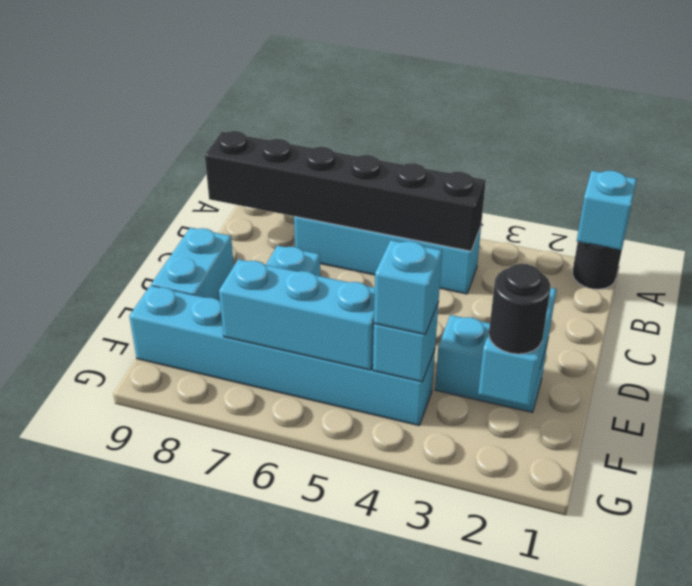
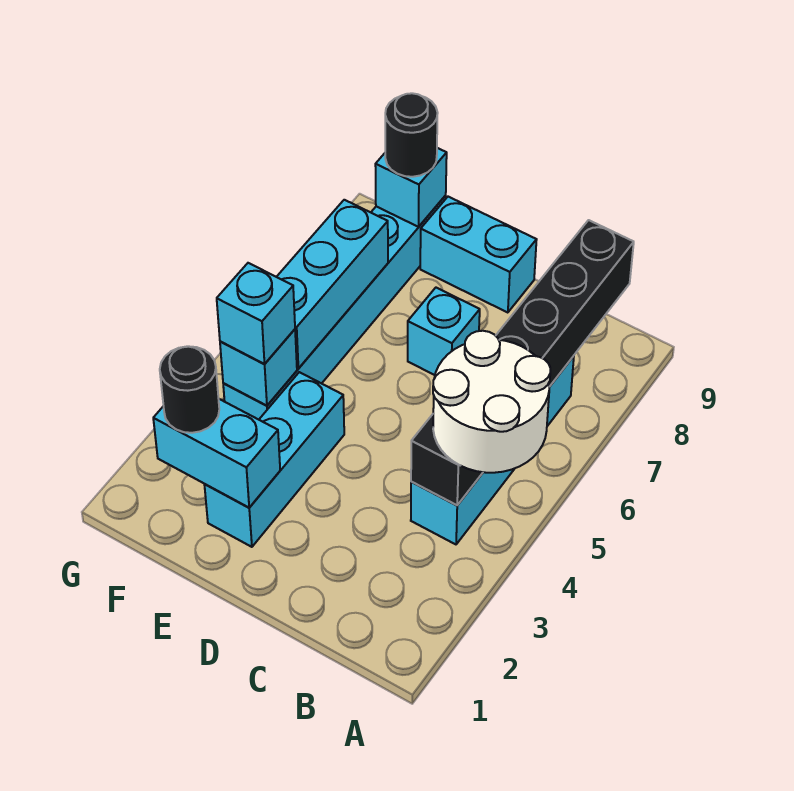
black 1x1 round brick [573,242,622,289] -> black 1x1 round brick moved to [385,93,438,177]
cyan 1x1 brick [577,171,637,250] -> cyan 1x1 brick moved to [375,148,447,227]
none -> white 2x2 round brick [433,331,550,473]
cyan 1x2 brick [435,315,548,413] -> cyan 1x3 brick [204,372,344,547]

